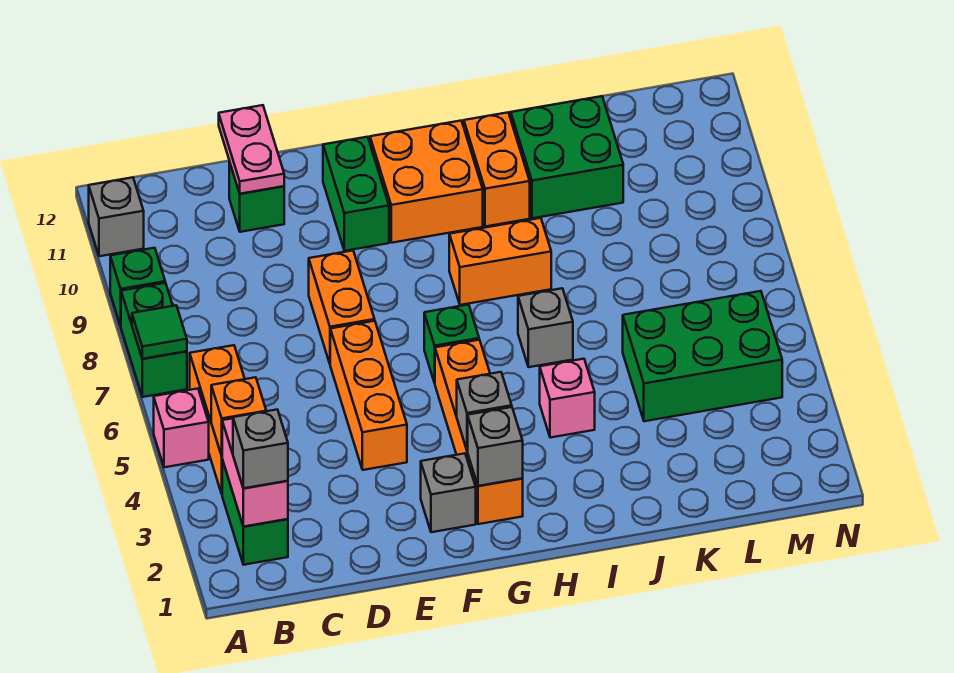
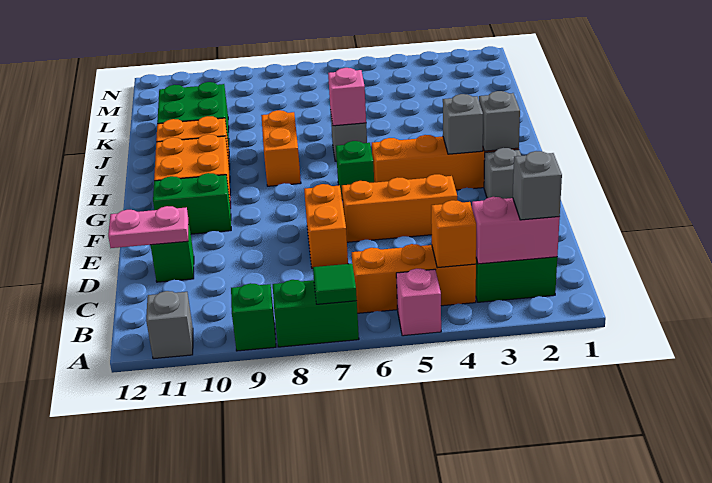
orange 1x2 brick [309,251,375,363] -> orange 1x2 brick turned to [304,184,348,268]
pink 1x1 brick [540,359,595,438] -> pink 1x1 brick moved to [328,68,366,126]
green 2x3 brick [623,291,782,421] -> none

